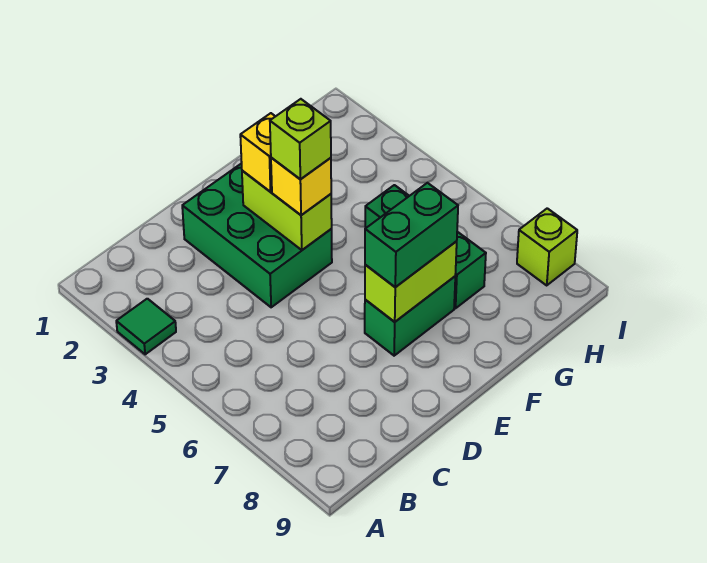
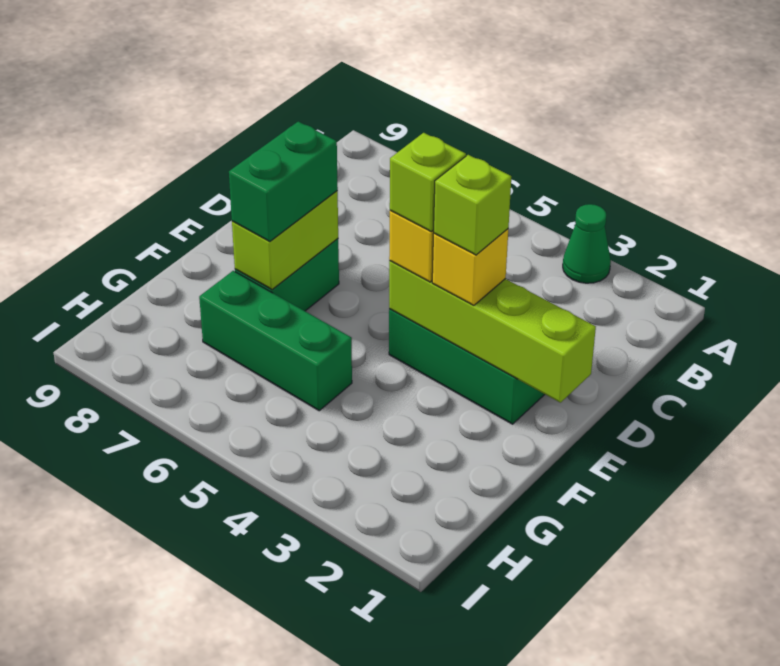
green 1x1 tile [116,299,176,354] -> green 1x1 cone [563,204,611,283]
lime 1x2 brick [242,171,332,250] -> lime 1x4 brick [389,261,596,403]
lime 1x1 brick [517,208,577,285] -> lime 1x1 brick moved to [434,155,511,255]

